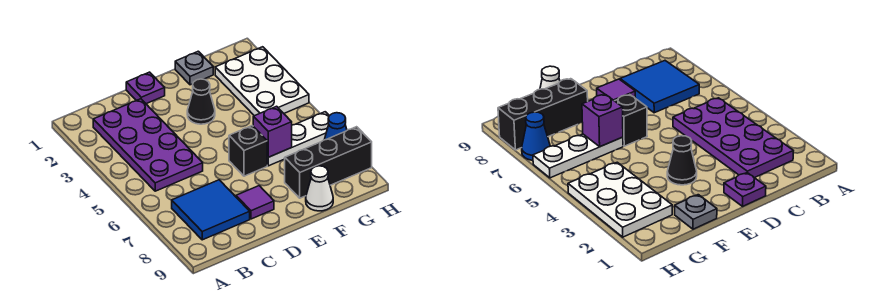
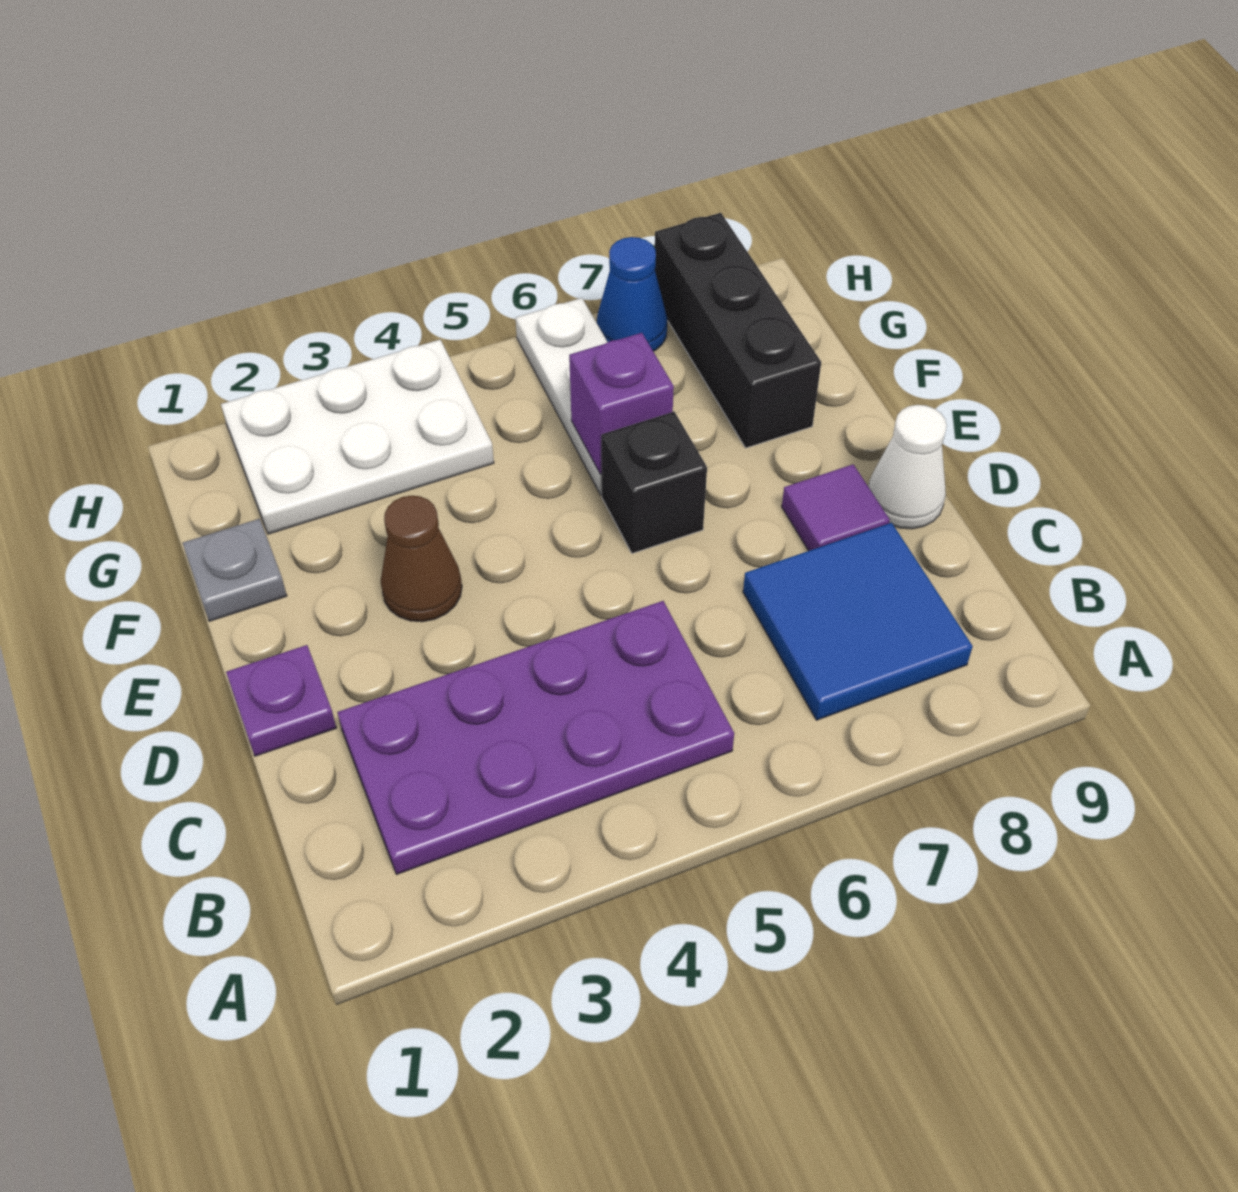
black 1x1 cone [187,79,215,124] -> brown 1x1 cone [381,496,462,622]
white 1x1 cone [306,166,333,211] -> white 1x1 cone moved to [868,405,947,529]

